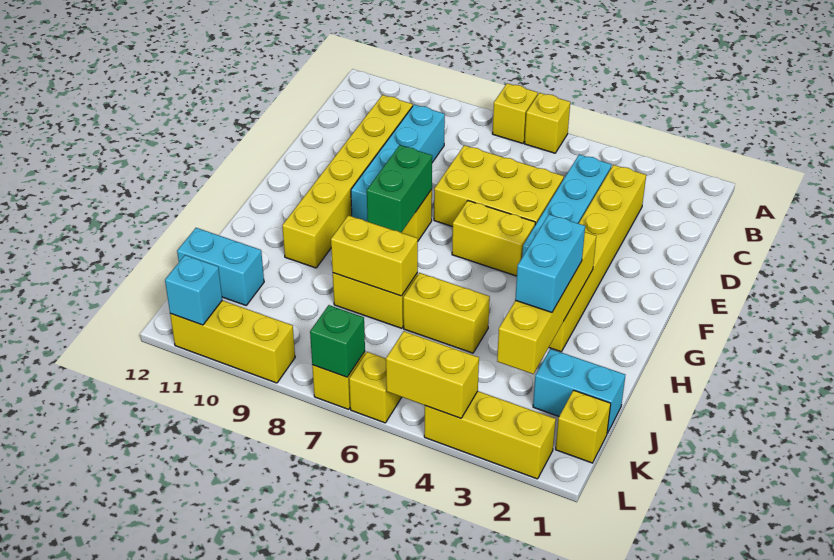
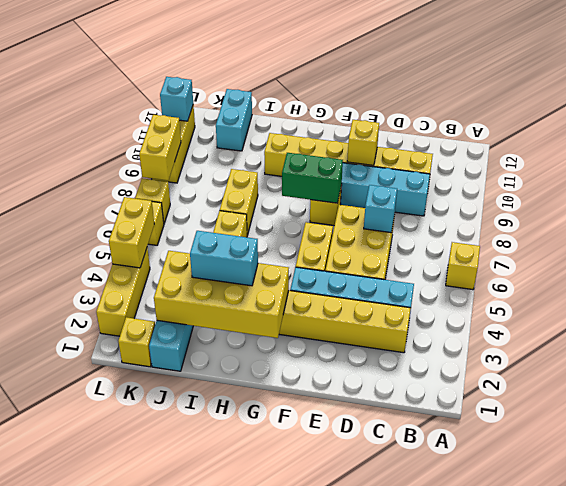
yellow 1x1 brick [492,83,538,143] -> yellow 1x1 brick moved to [347,120,379,165]
none -> cyan 1x1 brick [364,185,397,233]
yellow 1x4 brick [497,232,596,374] -> yellow 2x4 brick [154,251,289,338]
yellow 1x2 brick [331,215,418,296] -> yellow 1x2 brick moved to [139,115,181,180]
green 1x1 brick [310,305,365,377] -> none

